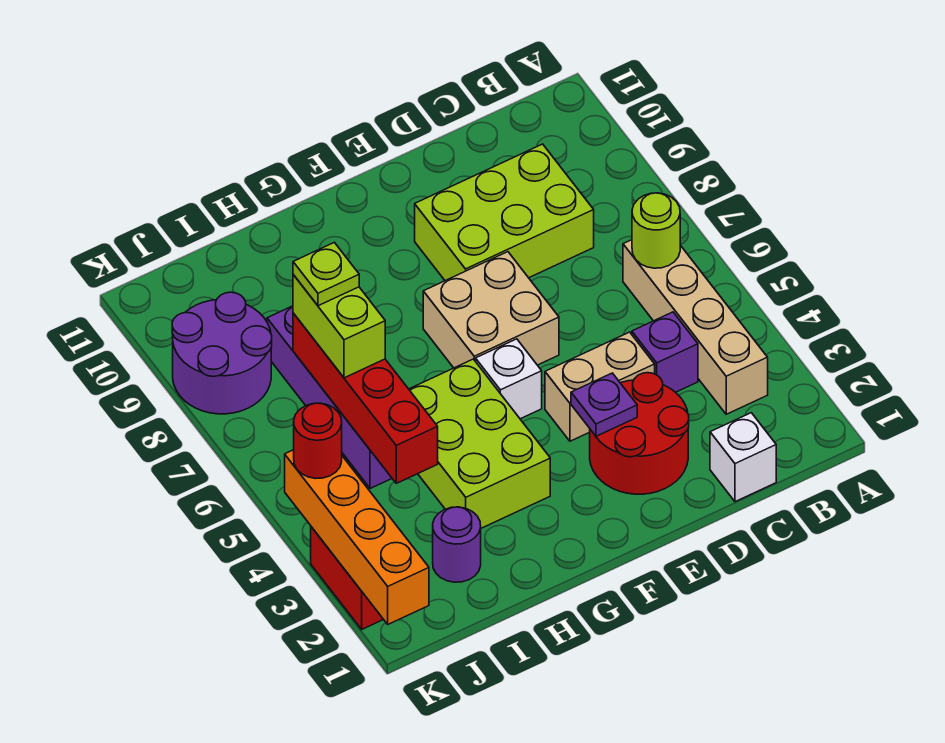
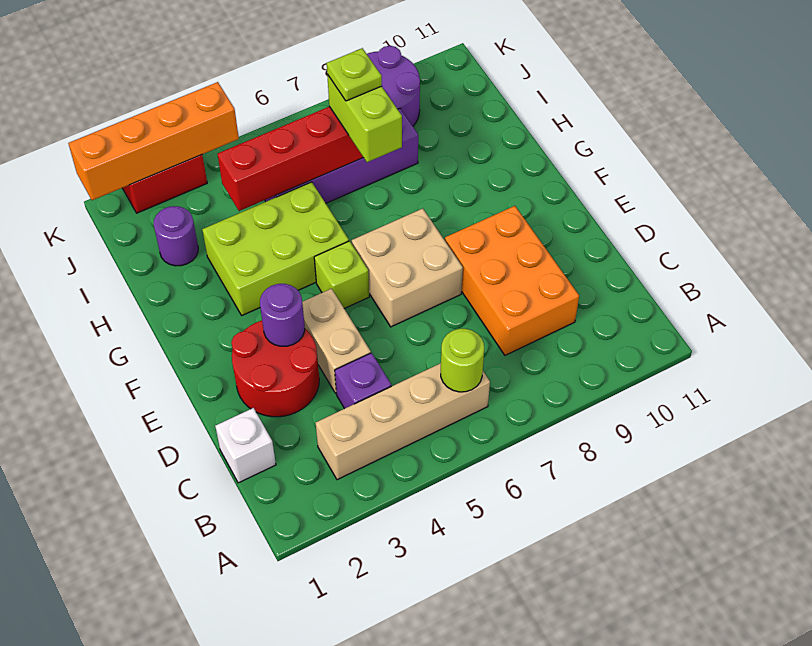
lime 2x3 brick [415,144,594,281] -> orange 2x3 brick [445,206,579,355]
purple 1x1 plate [571,373,637,436] -> purple 1x1 round brick [260,284,305,346]
white 1x1 brick [476,339,542,419] -> lime 1x1 brick [314,241,369,308]
lime 1x2 brick [293,275,385,378] -> lime 1x2 brick turned to [327,75,402,162]
red 1x1 round brick [294,403,342,479] -> none

